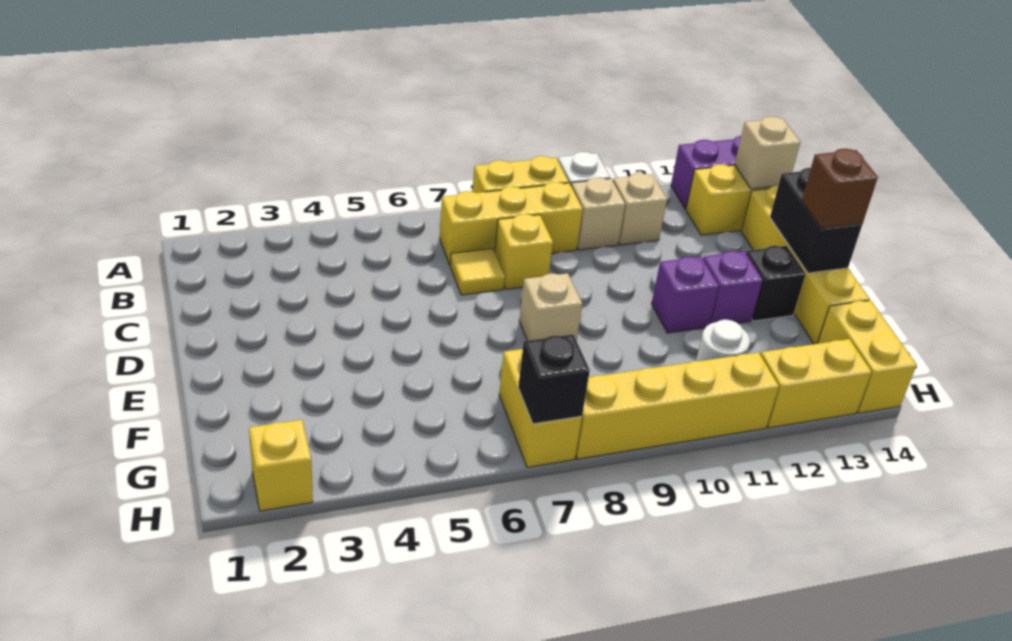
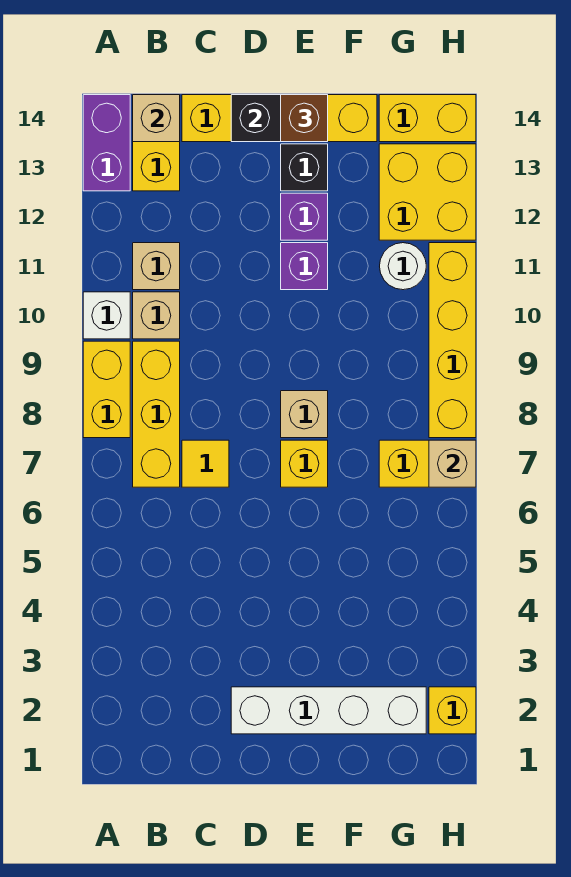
yellow 1x1 brick [495,214,553,289] -> yellow 1x1 brick moved to [281,440,328,487]
none -> white 1x4 brick [231,687,426,734]
black 1x1 brick [518,334,590,424] -> tan 1x1 brick [429,440,476,487]
yellow 1x2 brick [760,339,872,428] -> yellow 2x2 brick [379,144,476,240]

